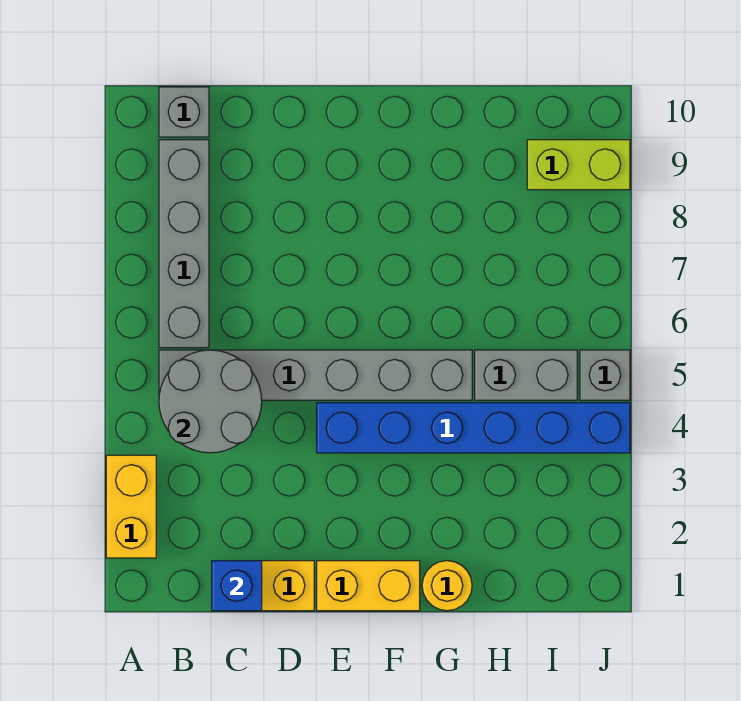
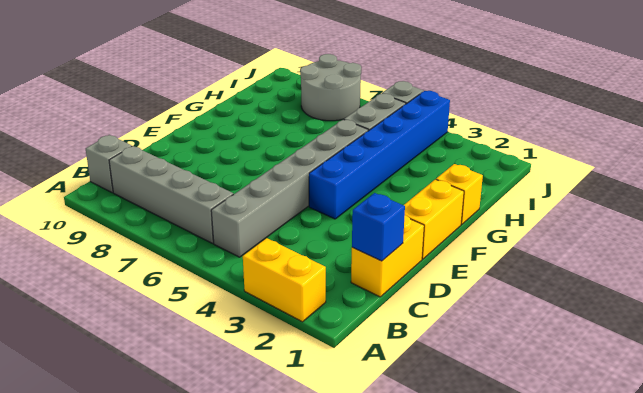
grey 2x2 round brick [159,350,262,453] -> grey 2x2 round brick moved to [300,54,361,121]
yellow 1x1 round brick [422,561,472,611] -> yellow 1x1 brick [436,164,483,224]
lime 1x2 brick [527,140,630,190] -> none

